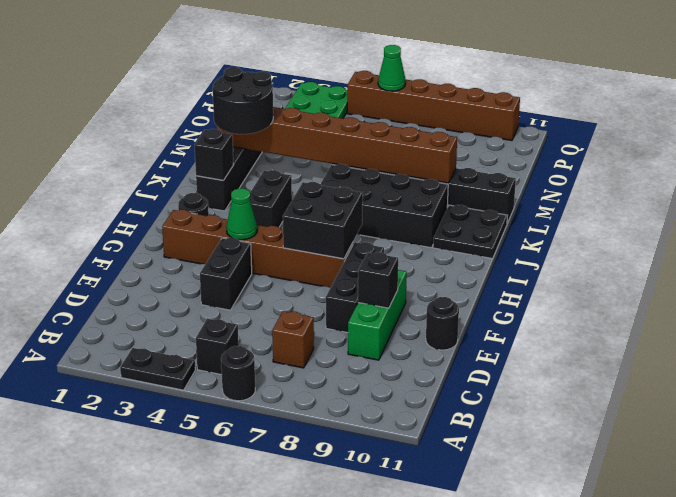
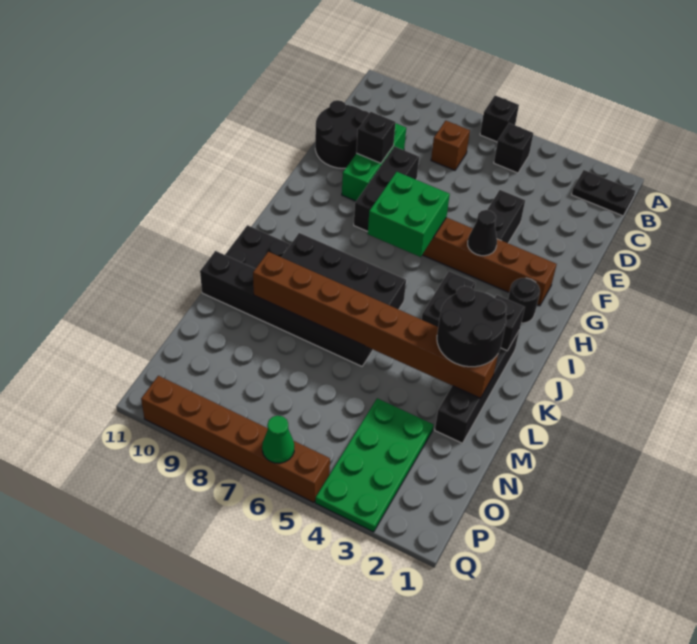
black 1x2 plate [120,348,195,390] -> black 1x2 plate moved to [572,170,635,216]
black 1x1 round brick [221,346,255,401] -> black 1x1 brick [480,95,519,142]
black 1x1 round brick [426,297,459,350] -> black 2x2 round brick [315,100,369,168]
green 1x1 cone [226,188,257,240] -> black 1x1 cone [468,210,497,256]
black 2x2 brick [283,182,363,259] -> green 2x2 brick [368,172,450,257]

